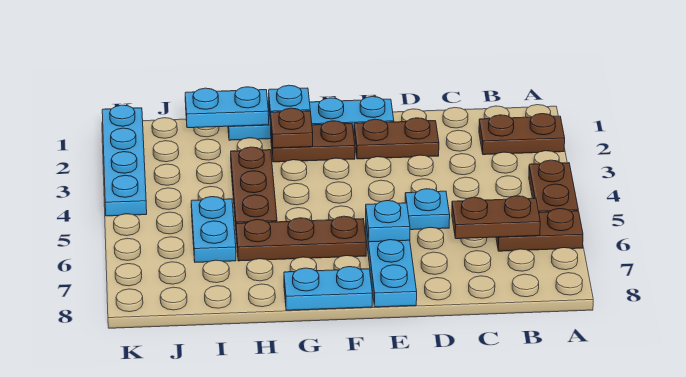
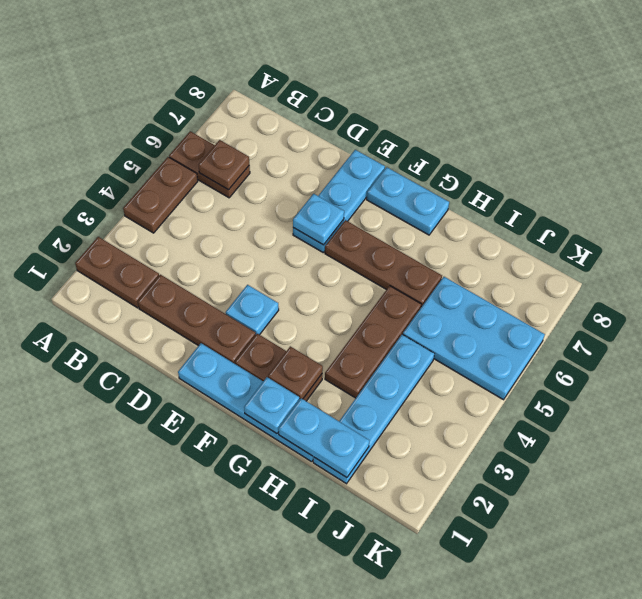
brown 1x2 plate [452,196,540,239] -> brown 1x1 plate [198,140,249,190]
brown 1x2 plate [354,118,439,159] -> brown 1x3 plate [138,275,256,364]
cyan 1x1 plate [405,189,450,230] -> cyan 1x1 plate moved to [226,285,279,335]
cyan 1x2 plate [191,197,236,262] -> cyan 2x3 plate [403,277,545,400]
cyan 1x4 plate [102,105,147,216] -> cyan 1x4 plate moved to [313,335,434,484]

